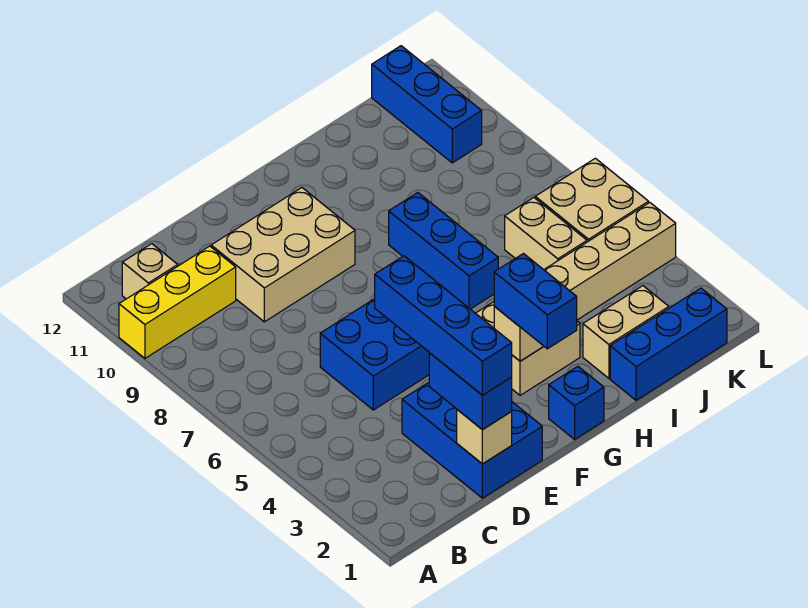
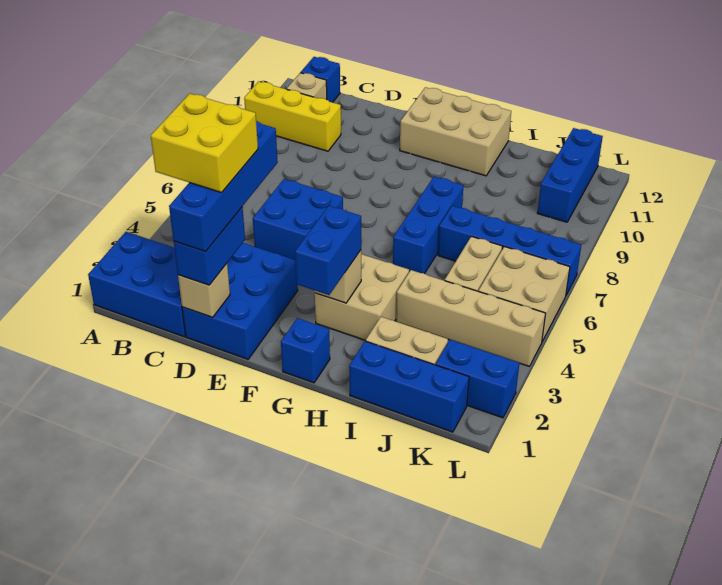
none -> blue 2x3 brick [88,232,186,337]
none -> blue 1x1 brick [301,57,340,102]
none -> yellow 2x2 brick [151,94,258,193]
tan 2x3 brick [211,188,355,322] -> tan 2x3 brick moved to [400,87,511,176]
none -> blue 1x4 brick [438,206,581,295]
none -> blue 1x2 brick [436,340,519,418]

